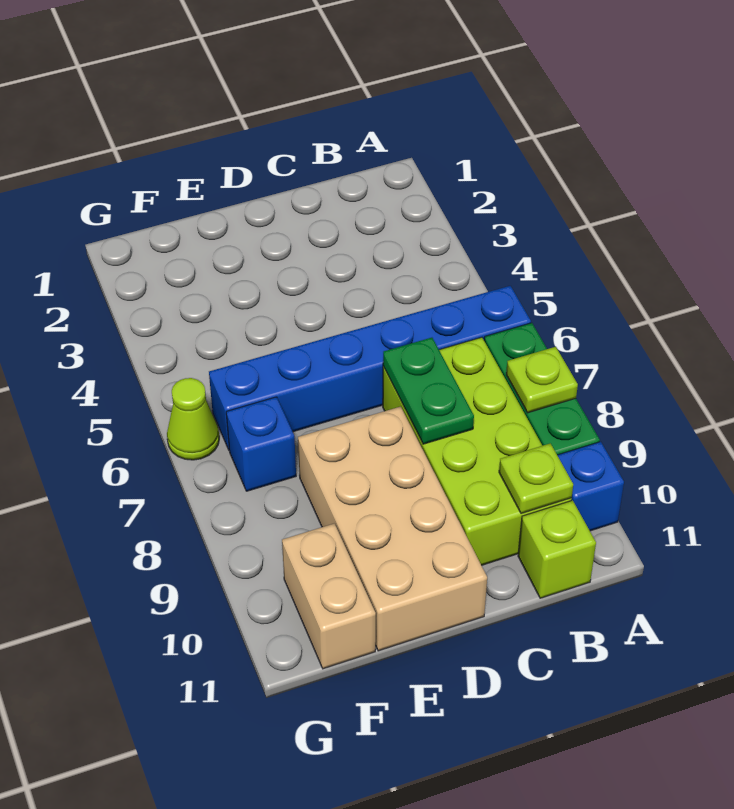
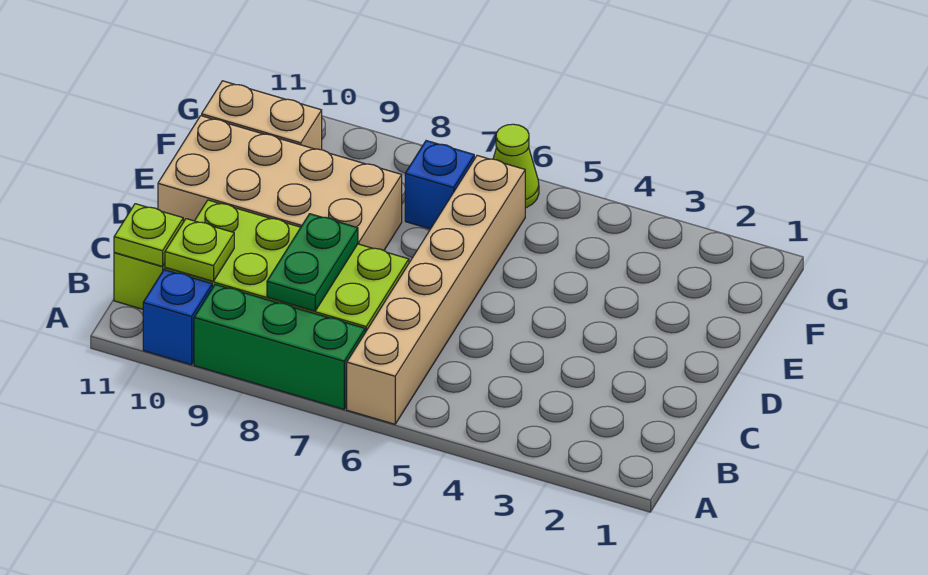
blue 1x6 brick [209,286,531,450] -> tan 1x6 brick [347,156,525,424]
lime 1x1 plate [506,347,578,413] -> lime 1x1 plate moved to [114,204,183,266]
green 1x2 plate [383,338,474,444] -> green 1x2 plate turned to [267,214,358,311]

